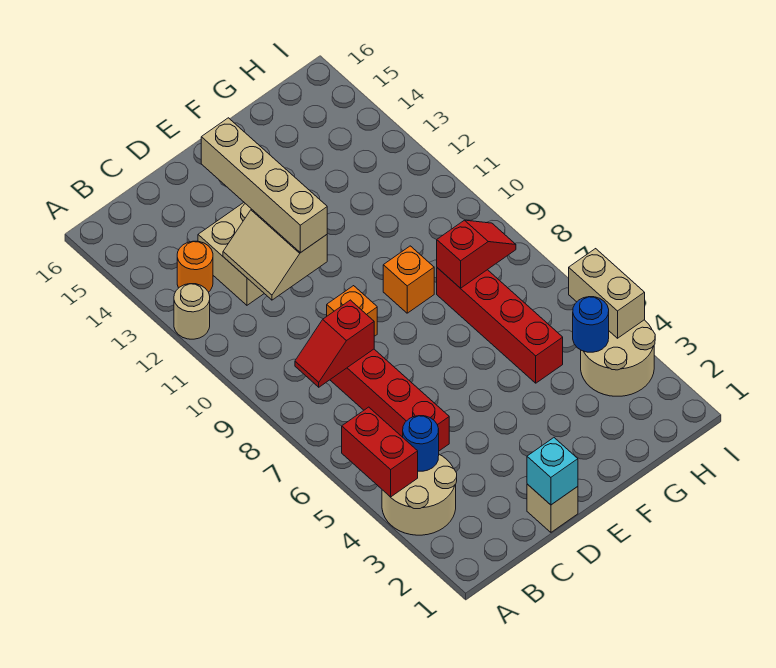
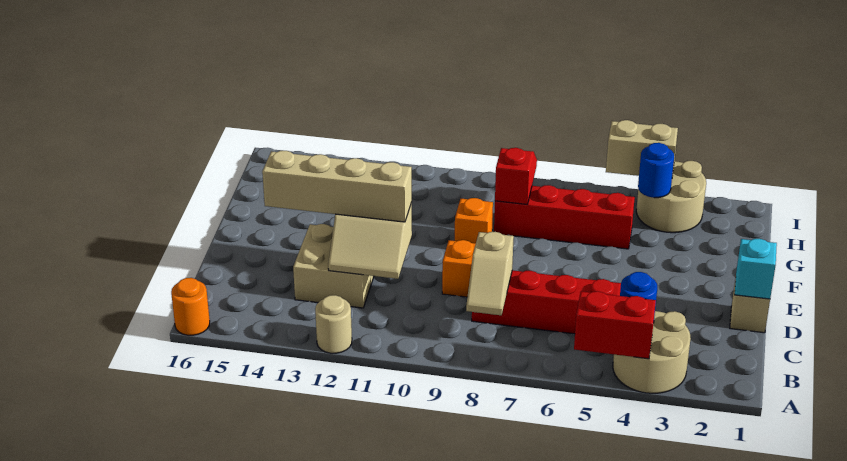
red 1x2 slope [295,300,374,387] -> tan 1x2 slope [466,232,514,315]
orange 1x1 round brick [177,241,213,292] -> orange 1x1 round brick moved to [171,278,210,335]

